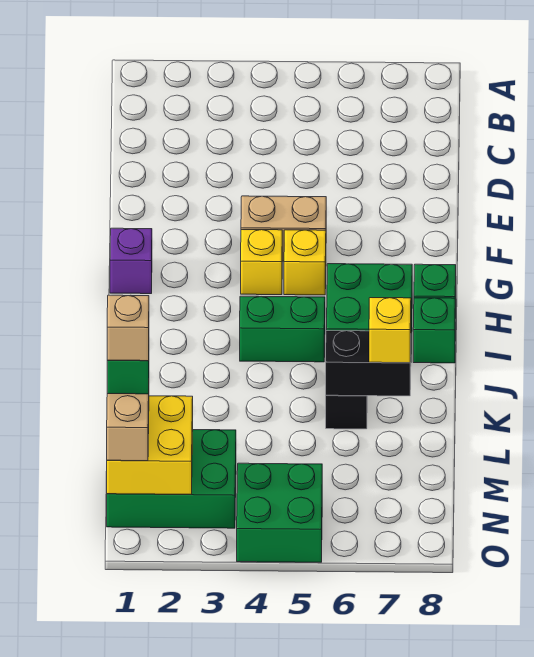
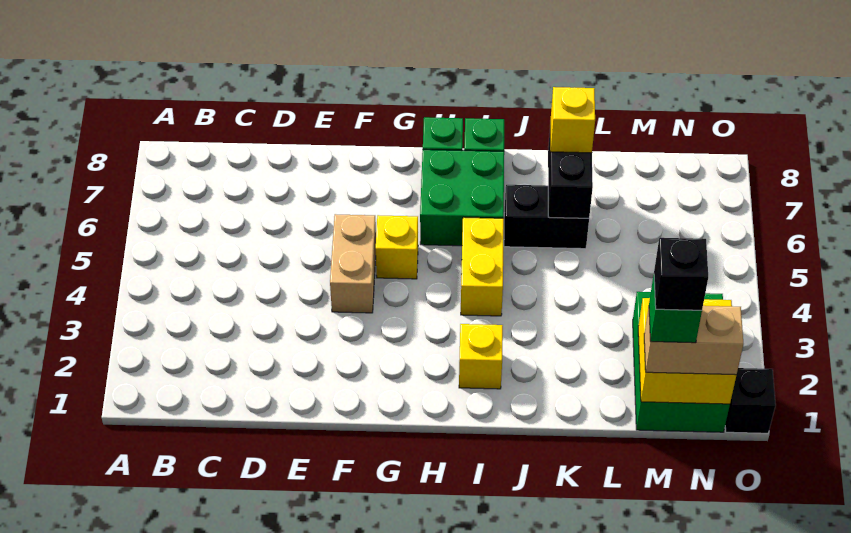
purple 1x1 brick [110,228,152,294] -> none
yellow 1x1 brick [241,230,282,295] -> yellow 1x1 brick moved to [459,324,503,389]
green 1x2 brick [240,296,325,362] -> yellow 1x2 brick [461,217,504,316]
tan 1x1 brick [107,295,149,361] -> black 1x1 brick [654,238,708,310]
green 2x2 brick [237,463,322,562] -> none
none -> black 1x1 brick [725,368,776,433]

